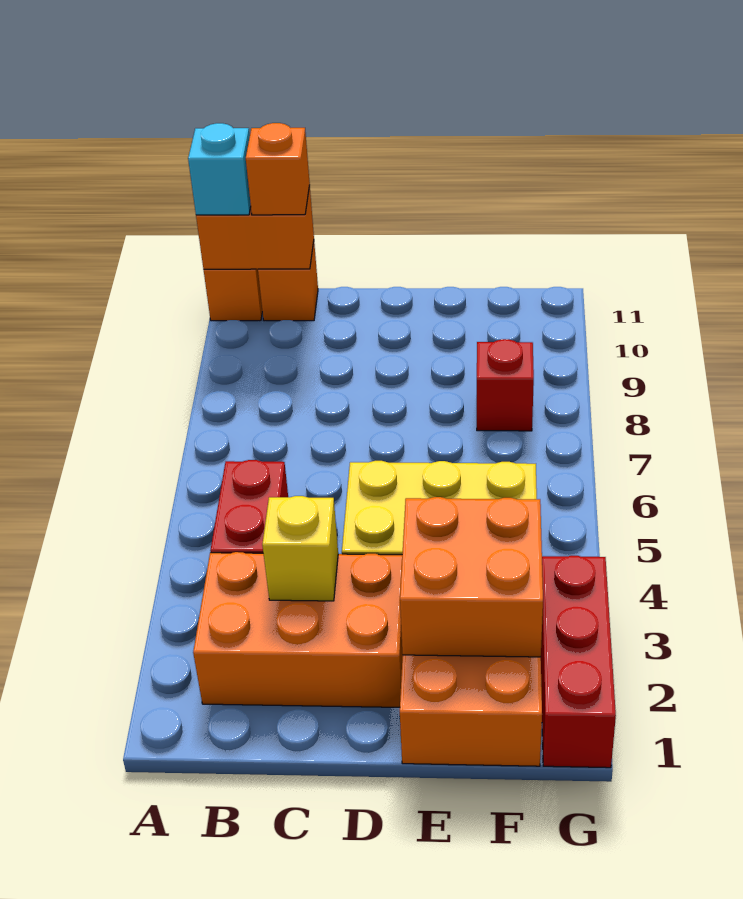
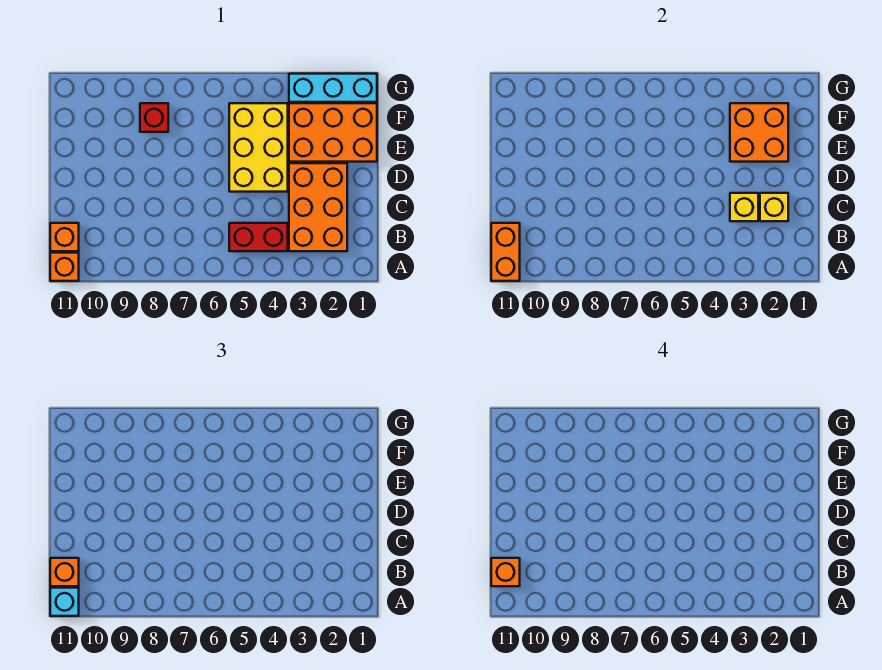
none -> orange 1x1 brick [491,558,520,586]
none -> yellow 1x1 brick [760,193,788,221]
red 1x3 brick [541,556,616,768] -> cyan 1x3 brick [289,74,377,102]

